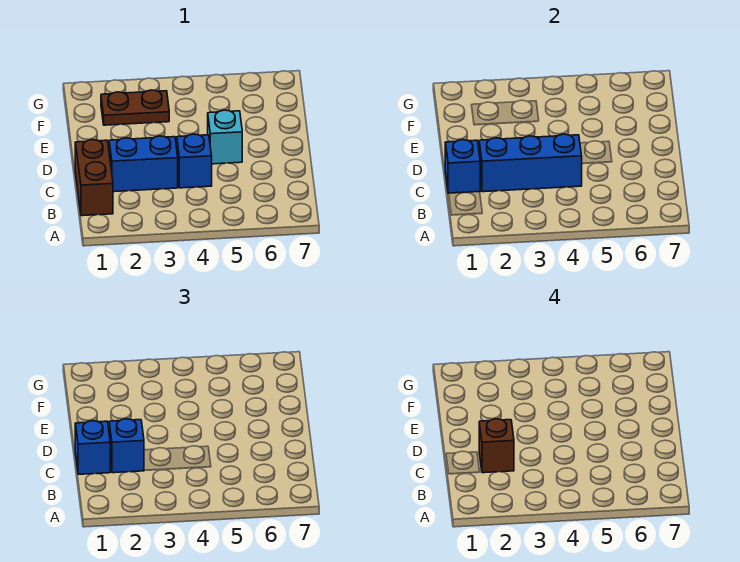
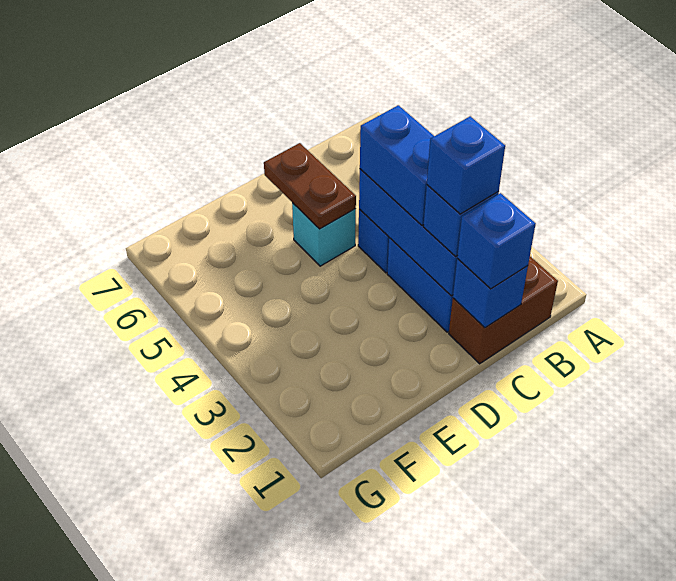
brown 1x1 brick [479,419,514,473] -> blue 1x1 brick [427,116,505,214]
none -> blue 1x2 brick [360,105,434,225]
brown 1x2 plate [101,90,169,125] -> brown 1x2 plate moved to [264,143,356,229]

